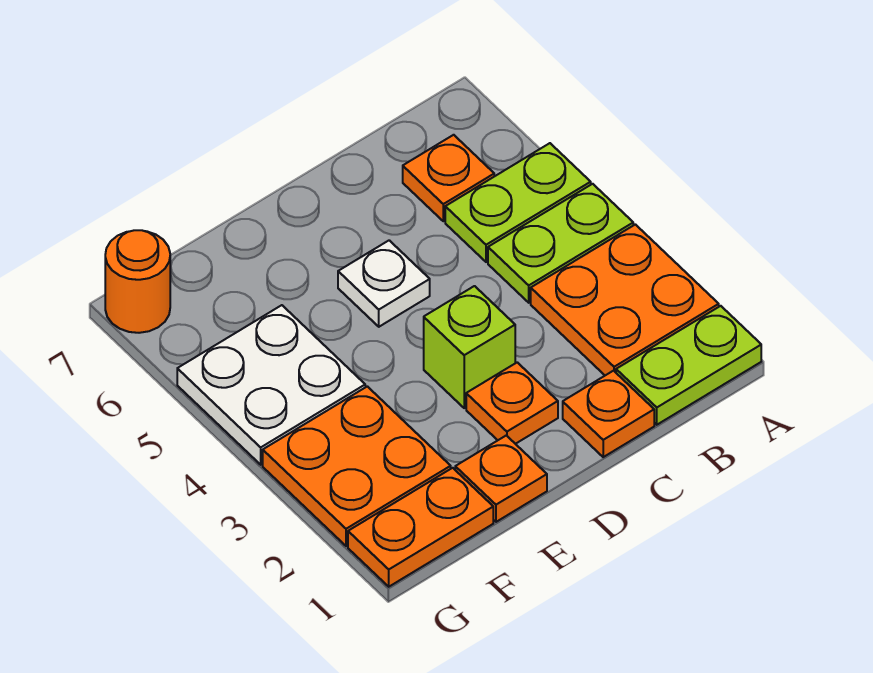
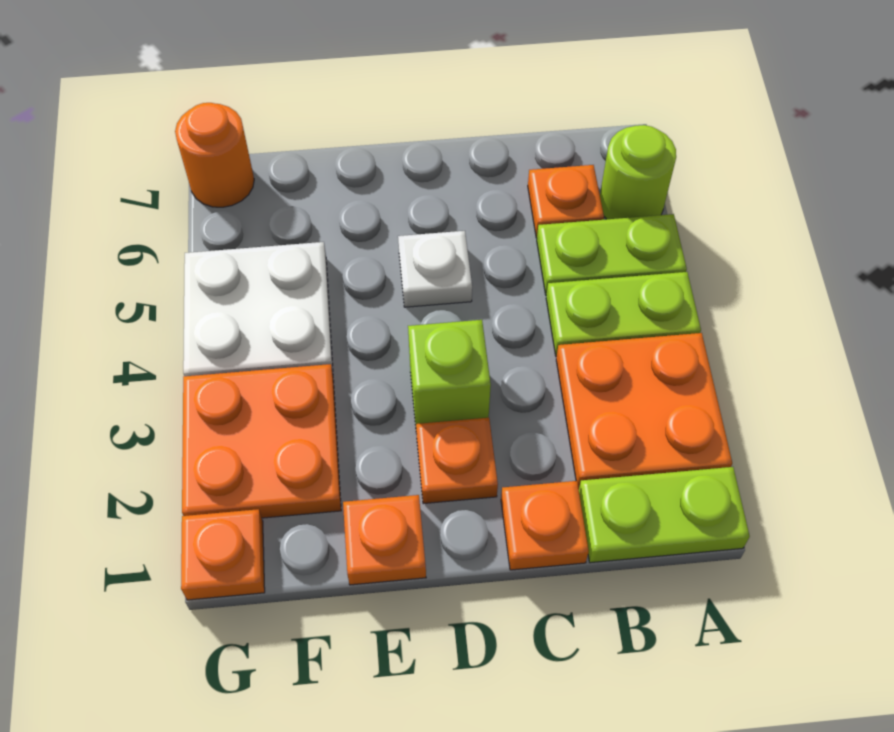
none -> lime 1x1 round brick [600,125,676,219]
orange 1x2 plate [348,468,493,587] -> orange 1x1 plate [181,509,265,600]

